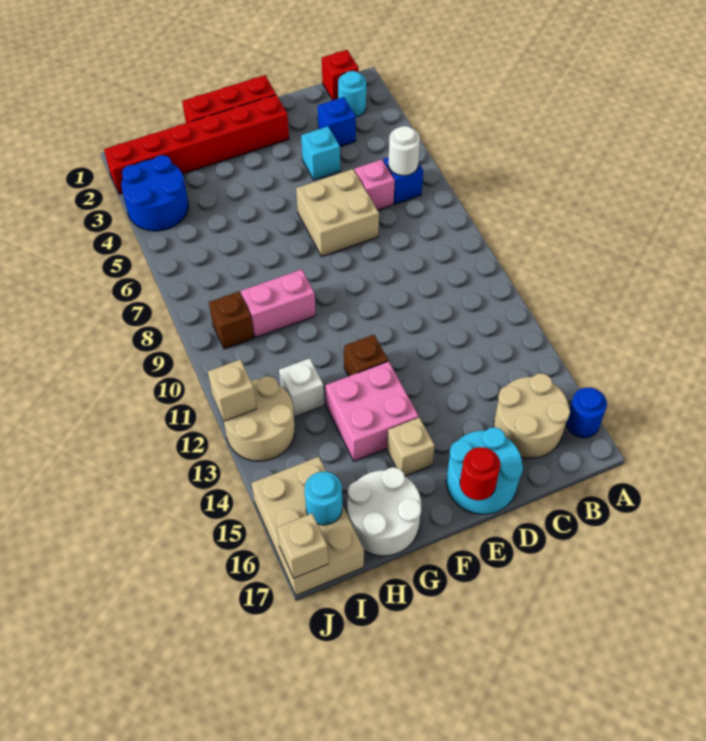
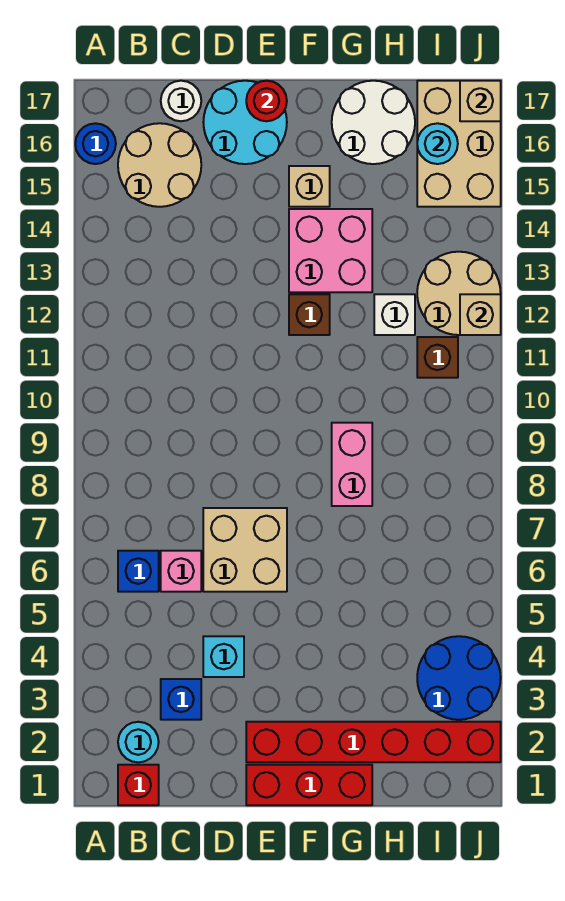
white 1x1 round brick [388,126,420,176] -> white 1x1 round brick moved to [161,81,201,121]
pink 1x2 brick [241,269,316,338] -> pink 1x2 brick turned to [332,423,372,506]
brown 1x1 brick [209,292,254,349] -> brown 1x1 brick moved to [417,337,458,378]

